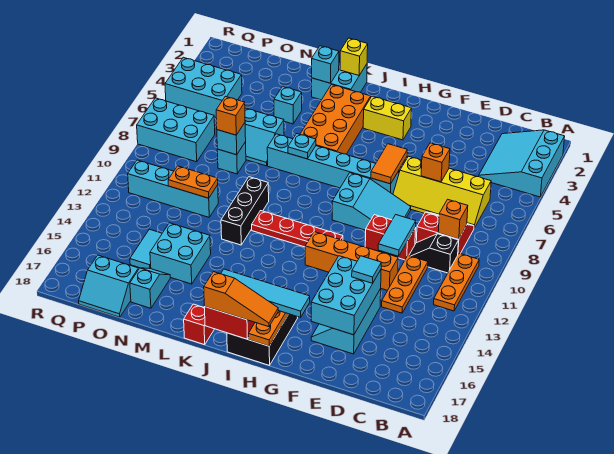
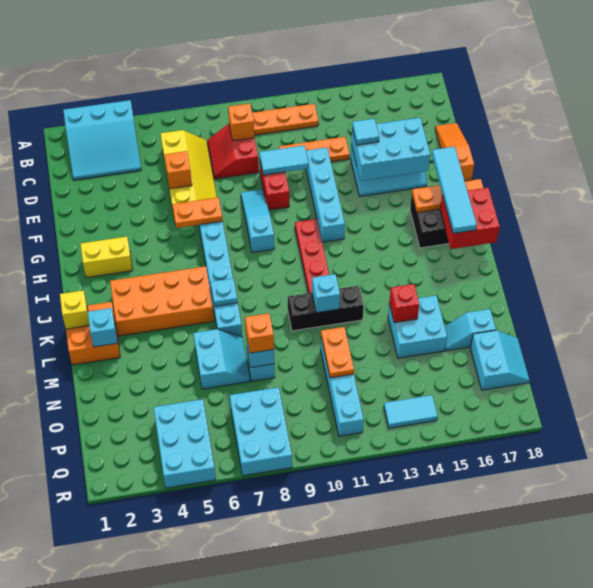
black 1x2 slope [409,234,458,273] -> none
orange 1x4 brick [305,232,398,290] -> cyan 1x4 brick [306,148,345,242]
cyan 2x3 slope [332,173,411,230] -> cyan 1x3 slope [241,189,274,253]
orange 1x2 tile [371,144,407,184] -> orange 1x2 plate [172,197,223,228]
yellow 1x2 brick [363,96,411,140] -> yellow 1x2 brick turned to [81,237,133,278]
orange 1x3 slope [204,272,278,327] -> orange 1x3 slope moved to [435,123,474,181]
cyan 2x2 brick [312,55,367,100] -> orange 2x2 brick [66,302,120,365]
red 1x1 brick [184,304,214,345] -> red 1x1 brick moved to [389,284,419,323]
cyan 1x1 brick [274,86,302,124] -> cyan 1x1 brick moved to [312,274,340,313]
cyan 1x2 tile [130,229,162,269] -> cyan 1x2 tile moved to [384,395,438,428]

